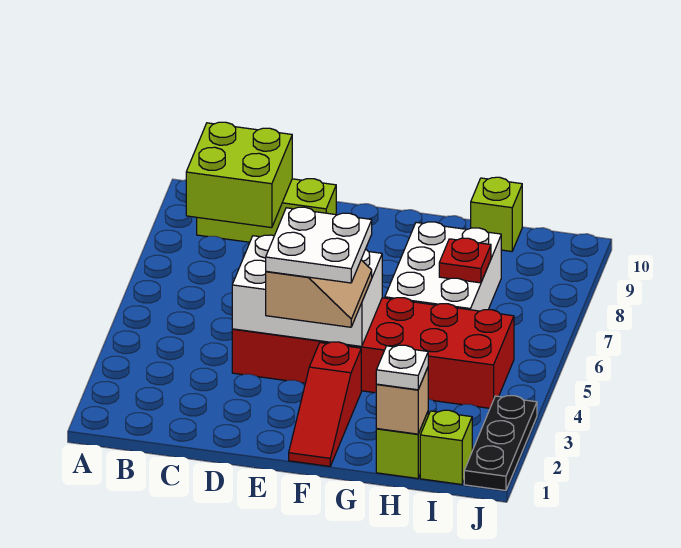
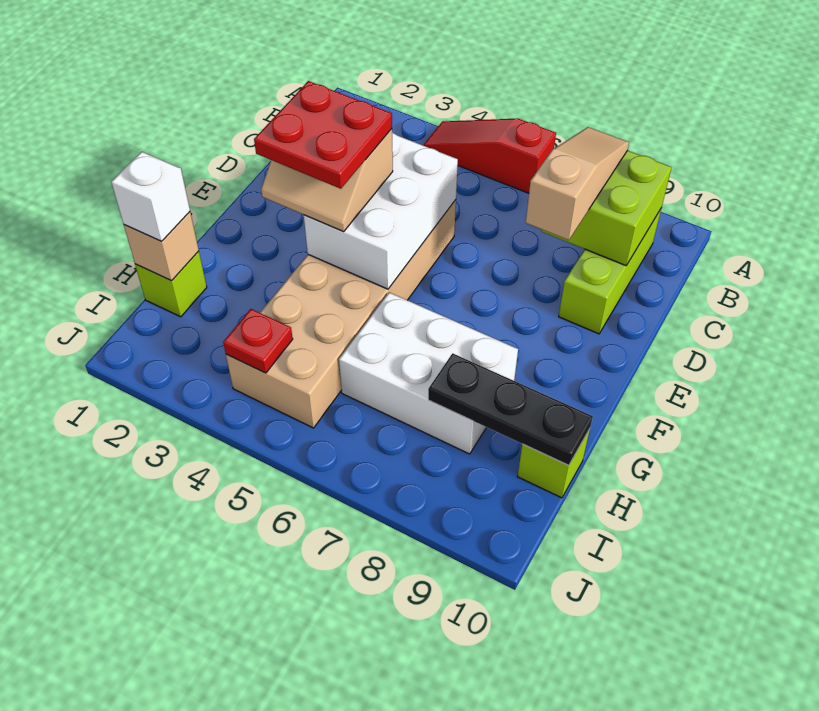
none -> tan 1x3 slope [526,127,629,240]
red 2x6 brick [232,298,514,408] -> tan 2x6 brick [226,200,456,428]
white 2x2 plate [266,207,372,283] -> red 2x2 plate [254,81,392,189]
red 1x3 slope [289,342,361,466] -> red 1x3 slope moved to [423,118,556,193]
white 1x1 plate [376,345,428,390] -> white 1x1 brick [111,152,190,241]
red 1x1 plate [439,238,491,283] -> red 1x1 plate moved to [223,309,293,373]
lime 1x1 brick [420,410,472,484] -> none
black 1x3 plate [464,396,537,490] -> black 1x3 plate moved to [428,353,593,465]

